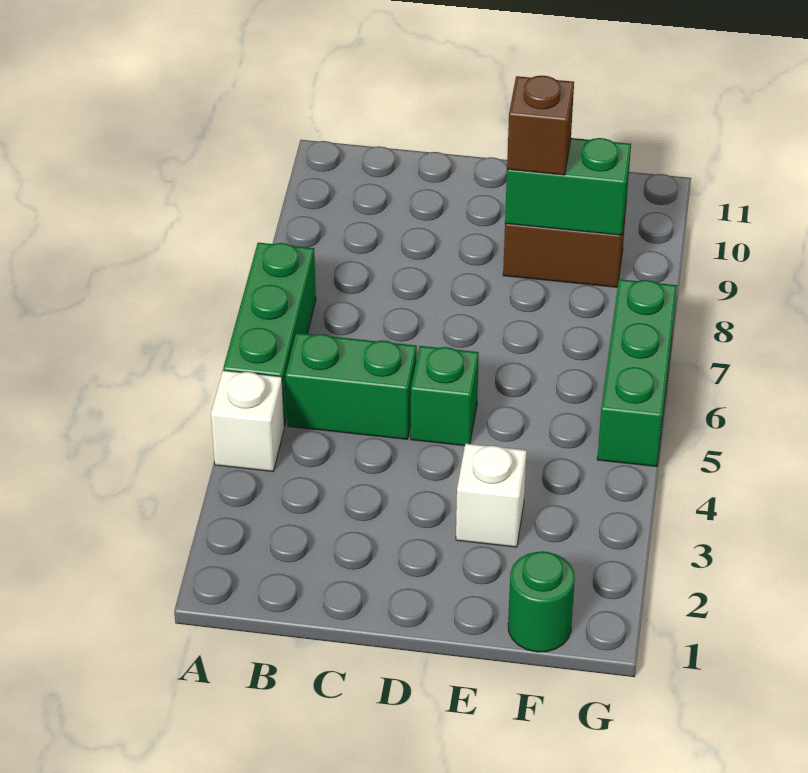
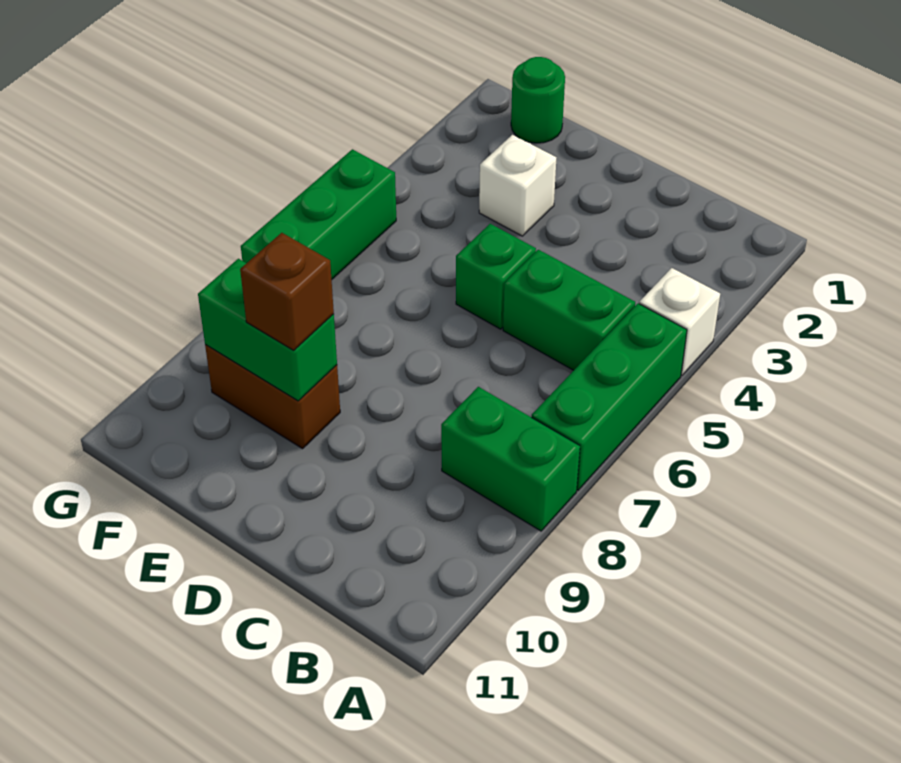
none -> green 1x2 brick [441,387,580,531]

